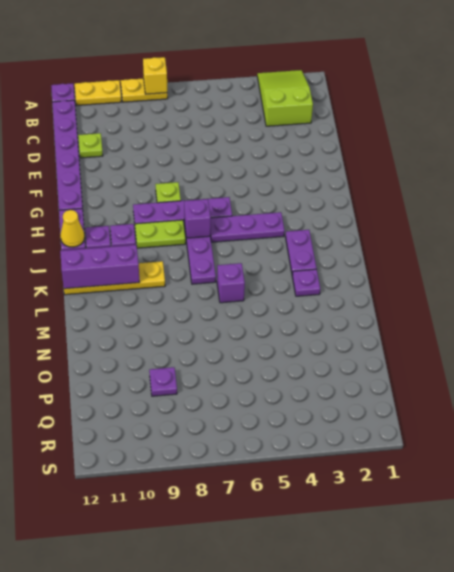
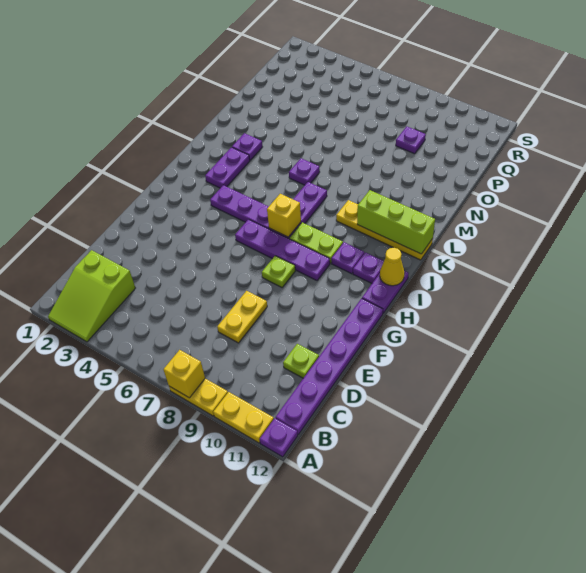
none -> yellow 1x2 plate [217,291,267,343]
purple 1x1 brick [184,199,211,238] -> yellow 1x1 brick [267,194,301,237]
purple 1x3 brick [60,245,140,289] -> lime 1x3 brick [357,190,435,254]
purple 1x1 brick [217,263,245,303] -> purple 1x1 plate [289,158,320,185]

